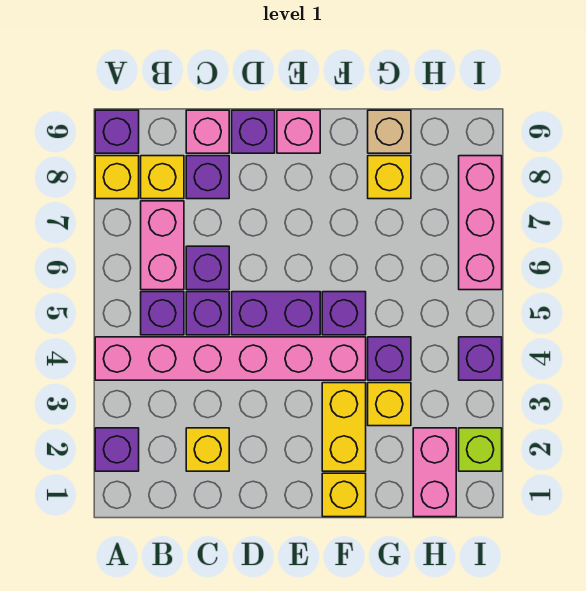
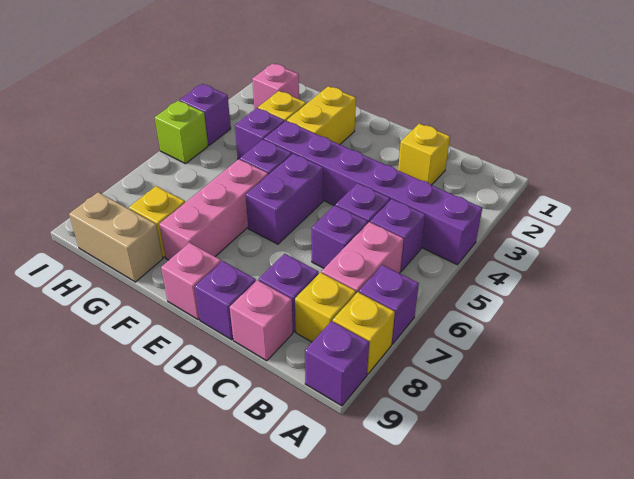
purple 1x1 brick [95,428,139,471] -> purple 1x1 brick moved to [359,265,419,344]
pink 1x6 brick [95,337,366,380] -> purple 1x6 brick [264,121,482,265]
purple 1x2 brick [232,292,320,335] -> purple 1x2 brick turned to [246,153,323,244]
yellow 1x1 brick [322,473,366,517] -> none
tan 1x1 brick [368,110,411,153] -> tan 1x2 brick [69,192,163,282]
pink 1x2 brick [413,428,456,517] -> pink 1x1 brick [252,63,299,110]
lime 1x1 brick [459,428,502,471] -> lime 1x1 brick moved to [155,101,208,164]
pink 1x3 brick [459,156,502,290] -> pink 1x3 brick moved to [159,159,268,260]

